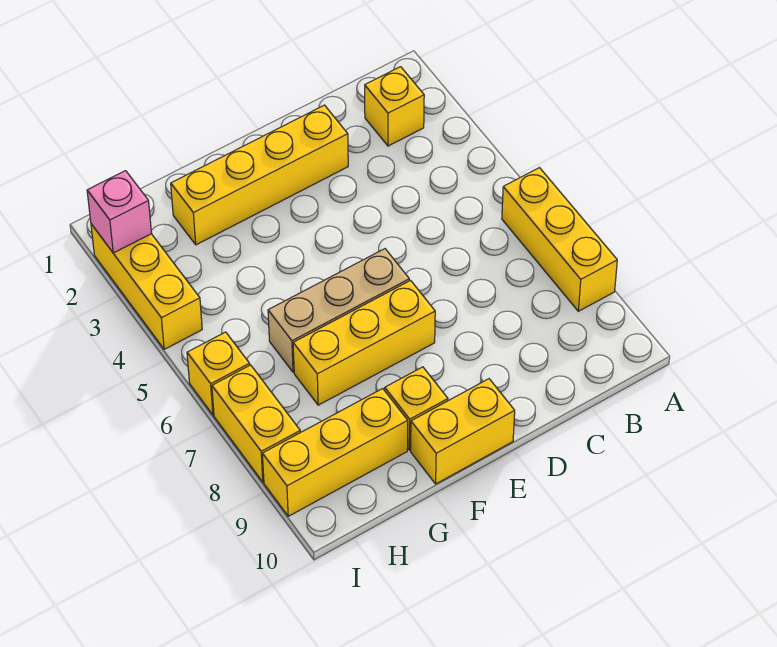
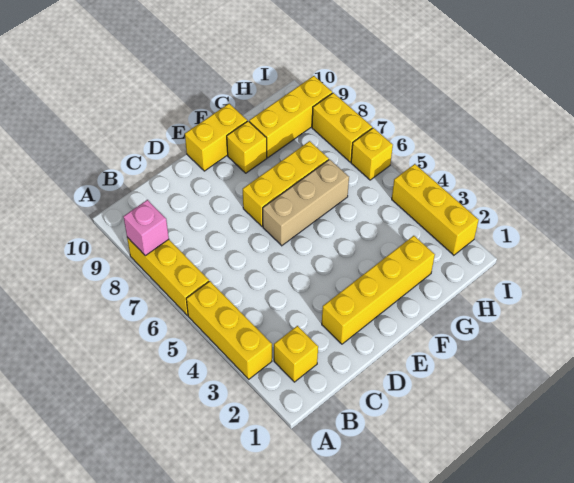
none -> yellow 1x3 brick [186,281,272,379]
pink 1x1 brick [87,171,152,253] -> pink 1x1 brick moved to [124,200,169,256]

